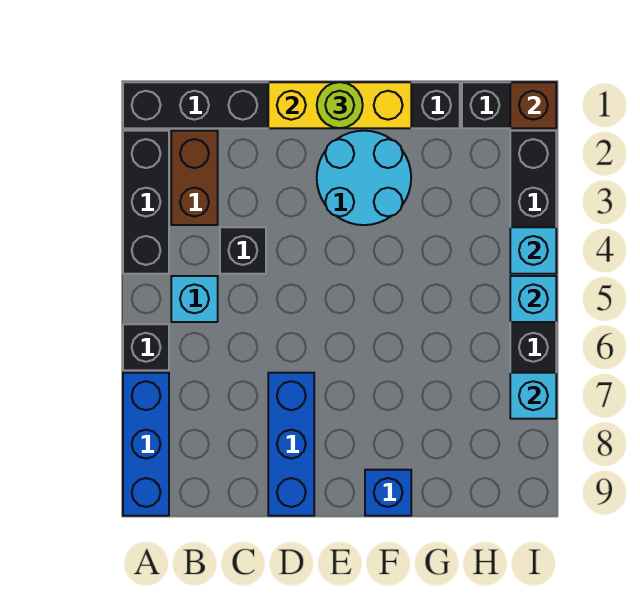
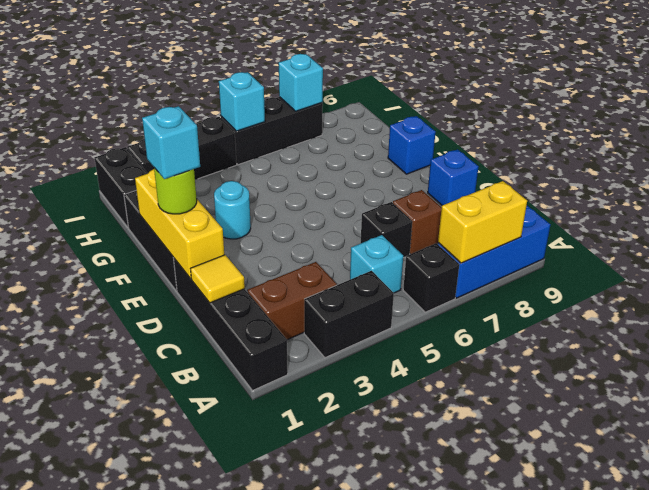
black 1x3 brick [123,131,169,274] -> black 1x2 brick [304,271,394,358]
none -> yellow 1x2 brick [438,181,527,263]
none -> yellow 1x1 tile [191,255,245,303]
black 1x1 brick [220,227,266,274] -> black 1x1 brick moved to [361,202,412,258]
blue 1x3 brick [268,373,314,516] -> blue 1x1 brick [428,149,479,205]
cyan 2x2 round brick [317,131,411,225] -> cyan 1x1 round brick [214,181,251,239]
brown 1x1 brick [510,82,556,128] -> brown 1x1 brick moved to [393,190,442,254]
cyan 1x1 brick [510,227,556,274] -> cyan 1x1 brick moved to [142,106,200,179]

